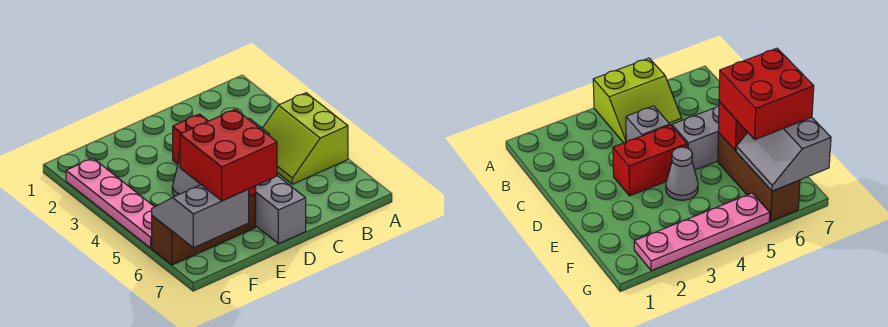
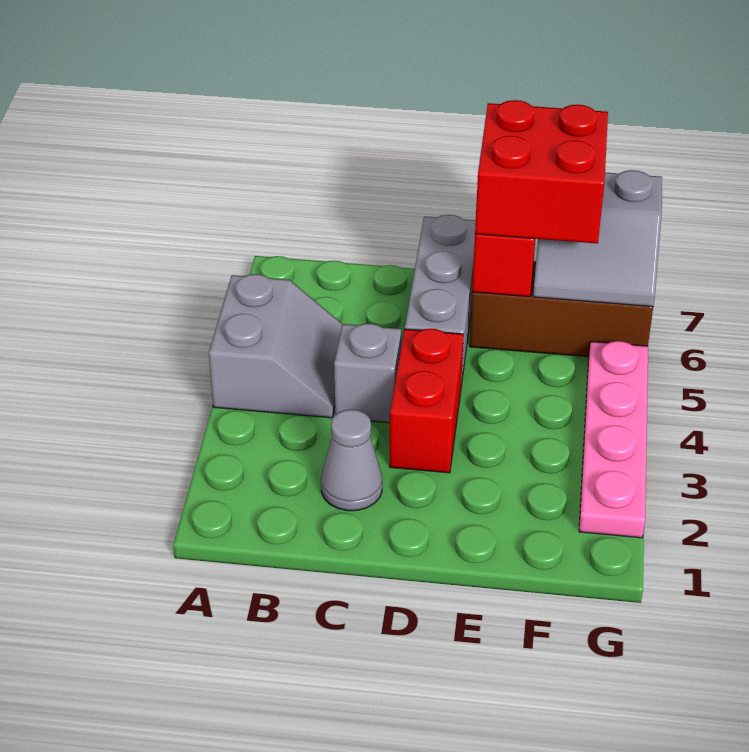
lime 2x2 slope [262,93,348,184] -> grey 2x2 slope [209,274,342,418]
grey 1x1 cone [172,149,201,196] -> grey 1x1 cone moved to [321,409,382,511]

